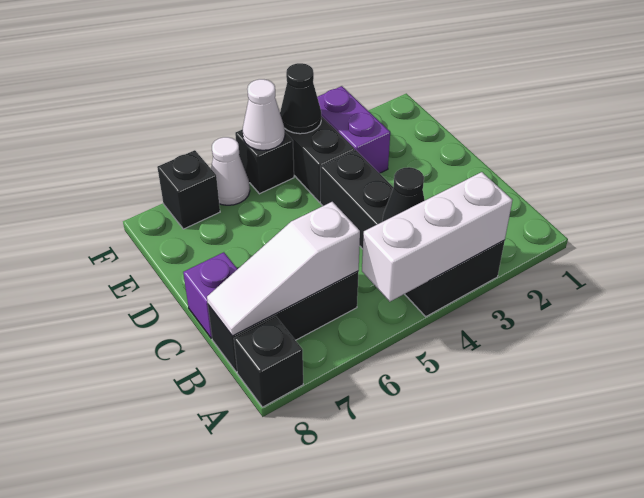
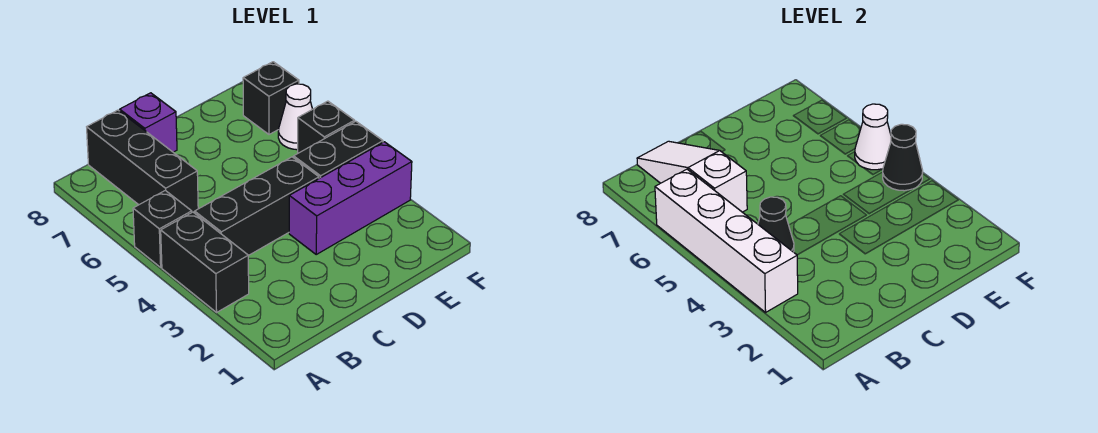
white 1x3 brick [362,172,512,302] -> white 1x4 brick [655,169,798,312]
black 1x1 brick [234,316,303,407] -> black 1x1 brick moved to [133,190,192,267]
purple 1x2 brick [317,86,390,173] -> purple 1x3 brick [289,142,412,254]

